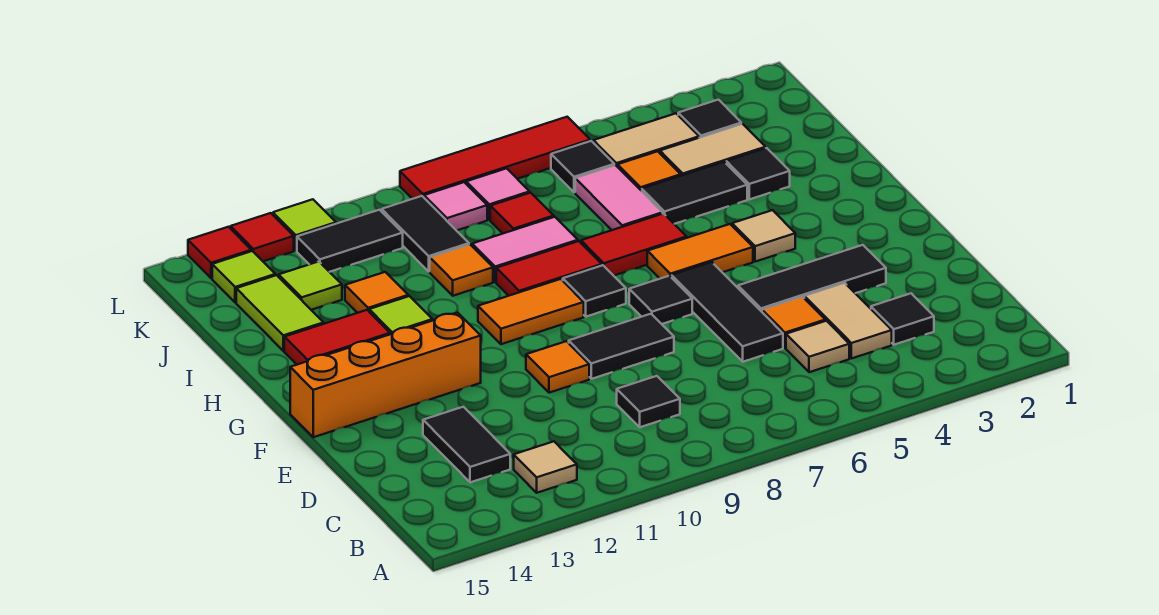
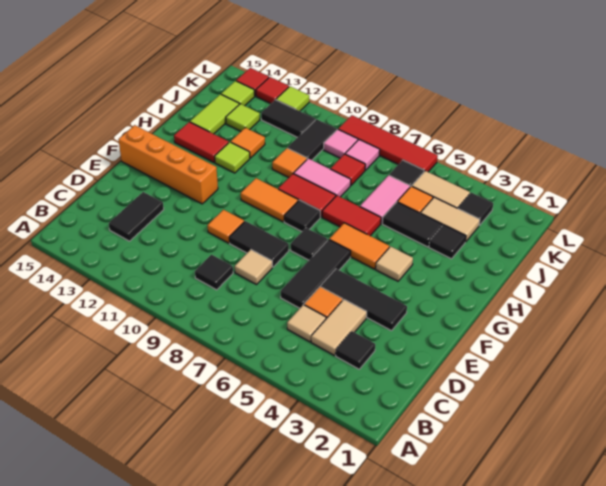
tan 1x1 tile [514,441,577,493] -> tan 1x1 tile moved to [235,250,272,285]

